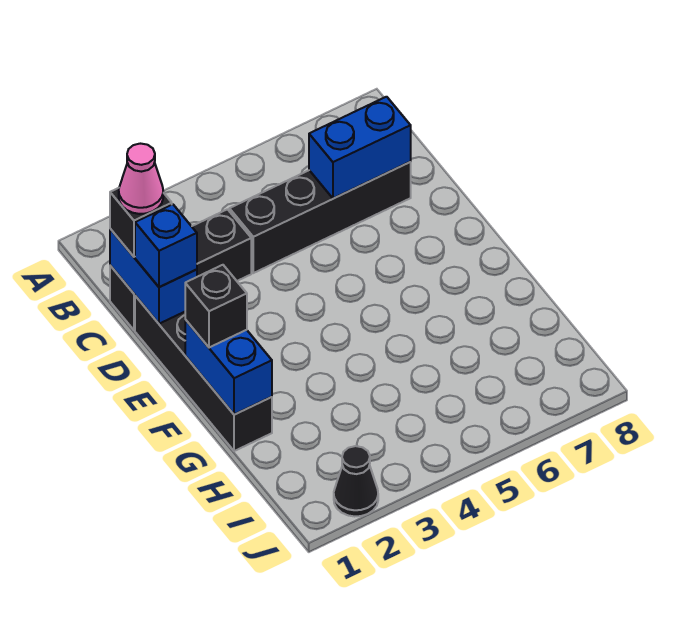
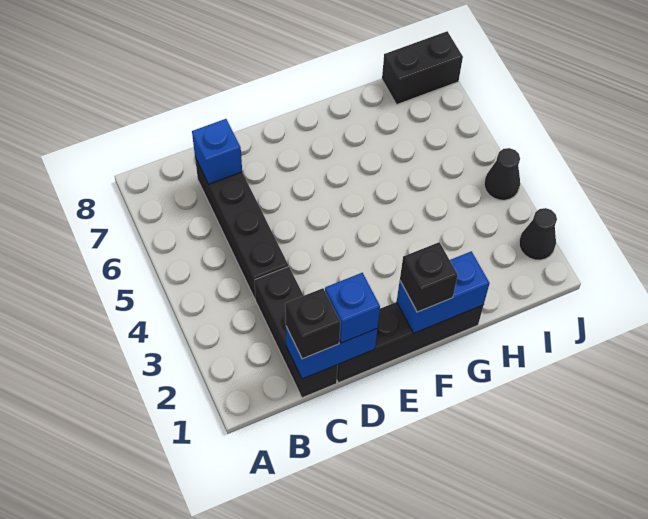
pink 1x1 cone [119,144,163,214] -> none
blue 1x2 brick [309,97,411,199] -> blue 1x1 brick [192,119,242,184]
none -> black 1x2 brick [382,31,463,104]
none -> black 1x1 cone [484,148,520,200]

